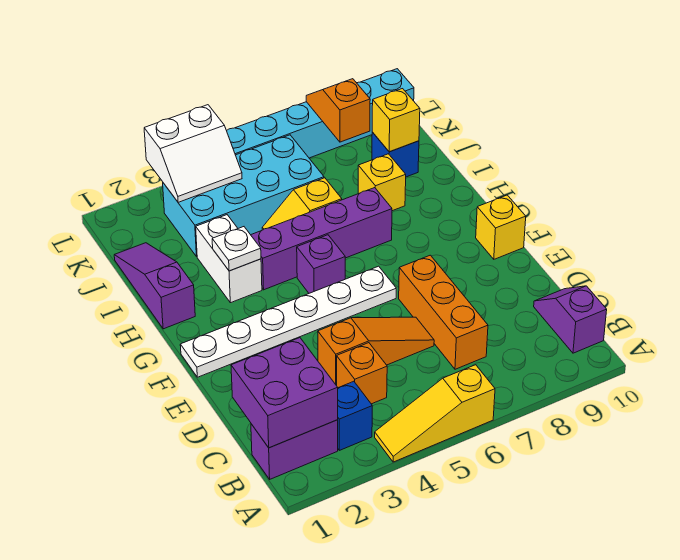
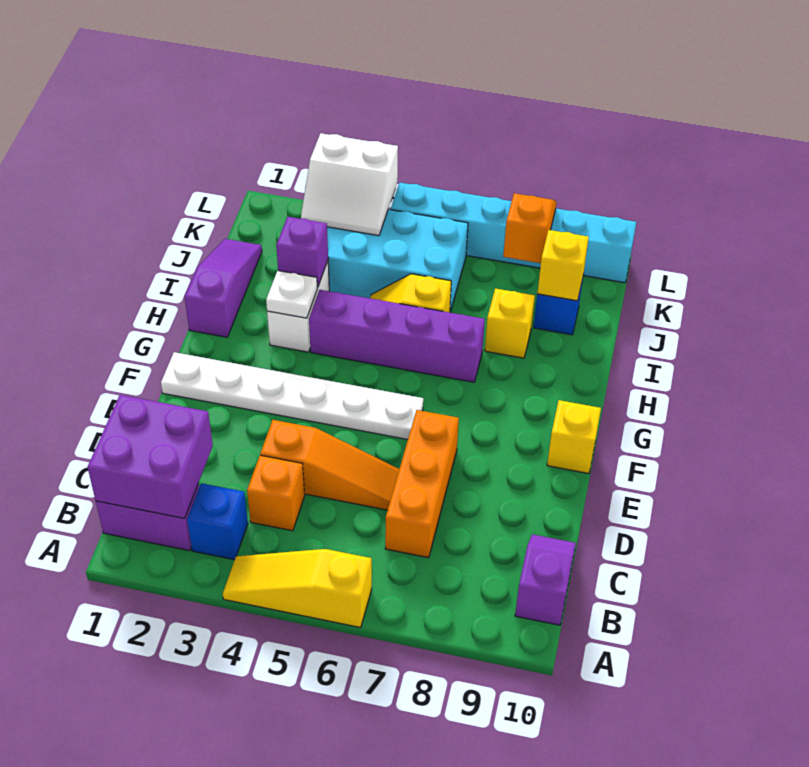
purple 1x1 brick [297,235,345,293] -> purple 1x1 brick moved to [276,217,328,287]

